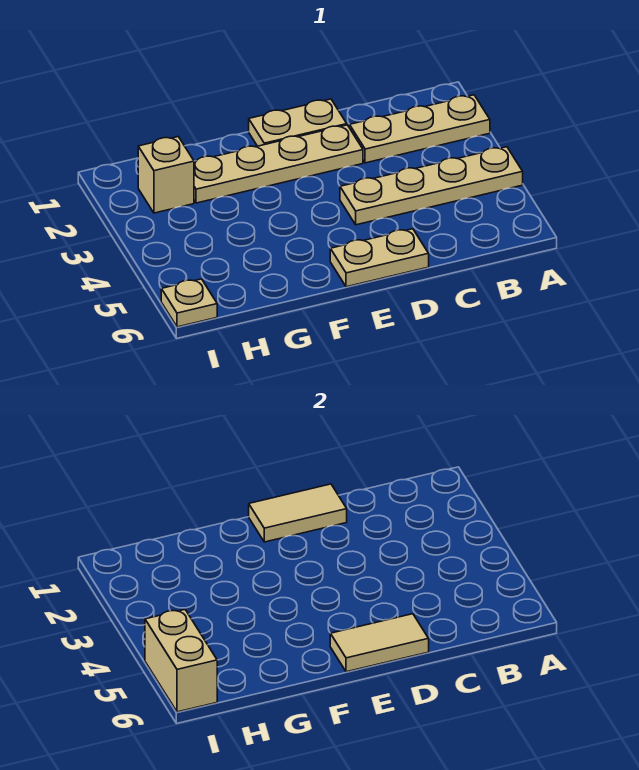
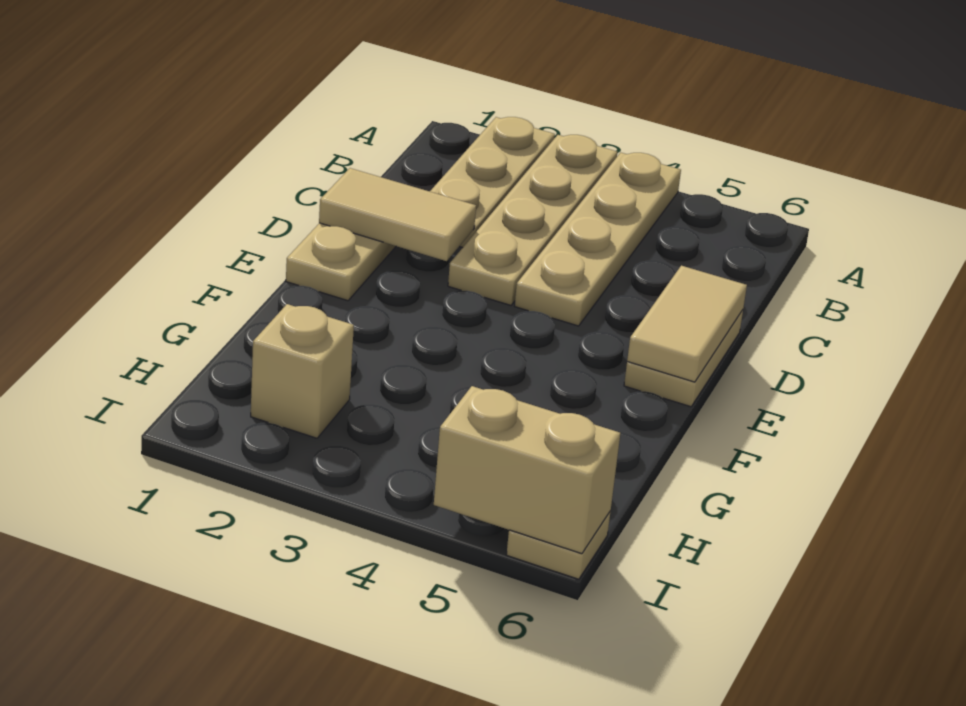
tan 1x2 tile [249,484,347,542] -> tan 1x2 tile turned to [319,168,476,261]
tan 1x4 plate [194,125,363,203] -> tan 1x4 plate moved to [448,135,617,305]

